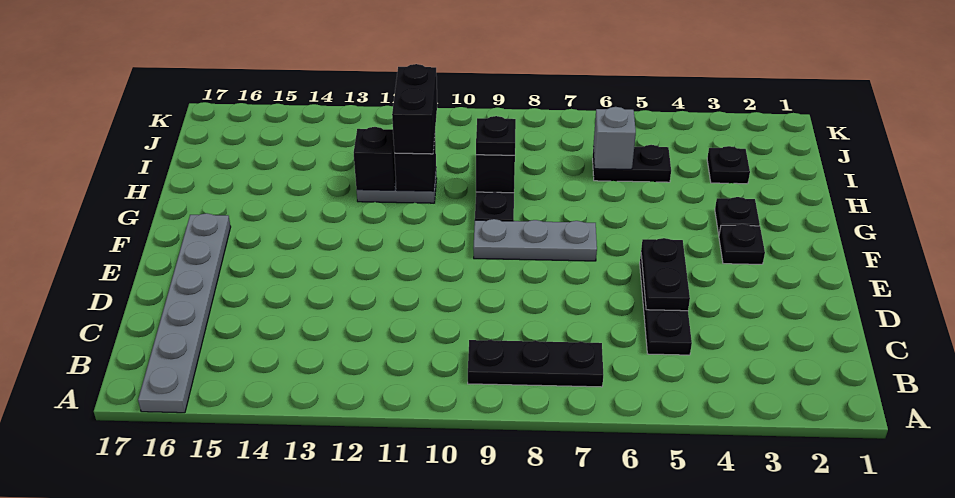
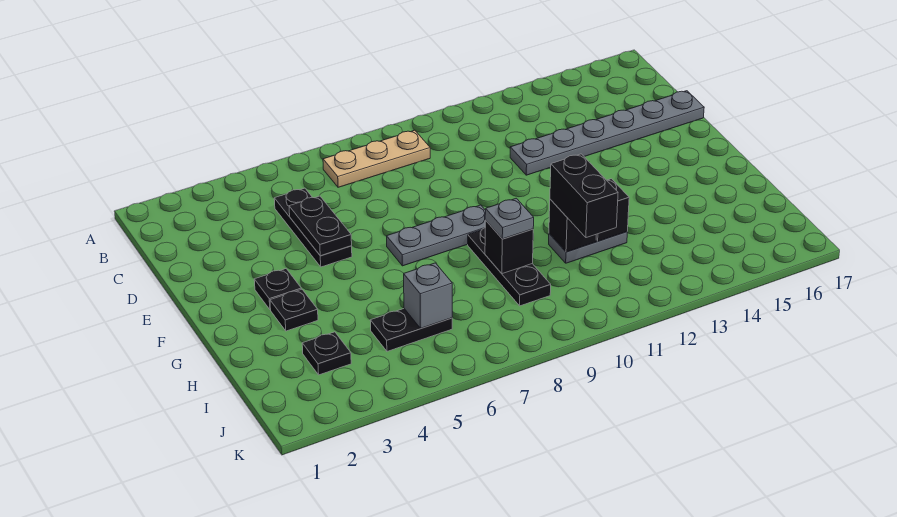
grey 1x6 plate [138,213,231,413] -> grey 1x6 plate turned to [510,91,704,175]
black 1x3 plate [468,340,603,387] -> tan 1x3 plate [323,130,430,187]
black 1x1 plate [476,116,516,155] -> grey 1x1 plate [485,198,534,239]

